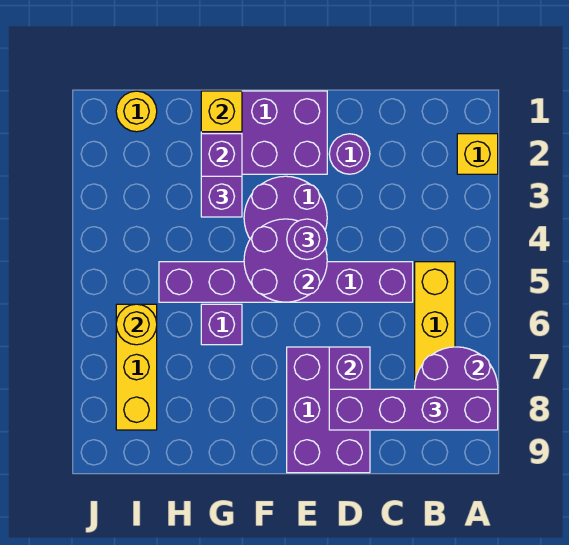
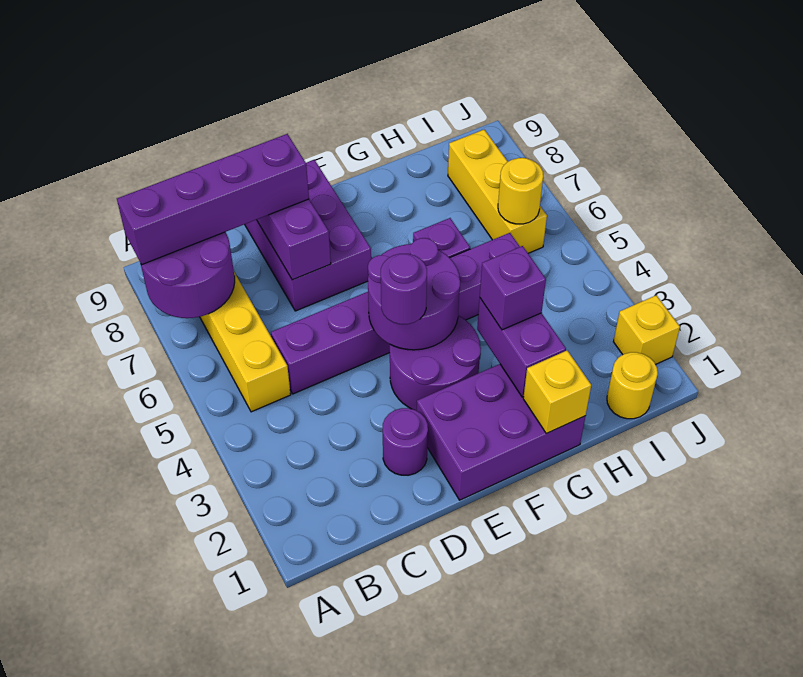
yellow 1x1 brick [457,134,498,174] -> yellow 1x1 brick moved to [613,295,680,364]

